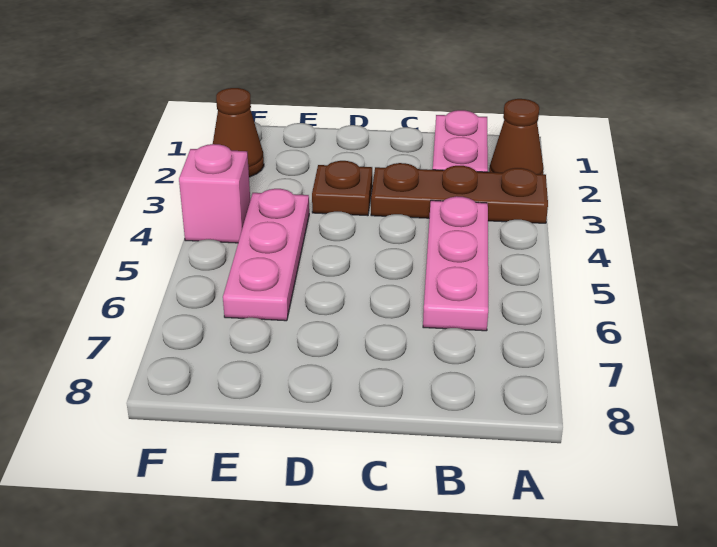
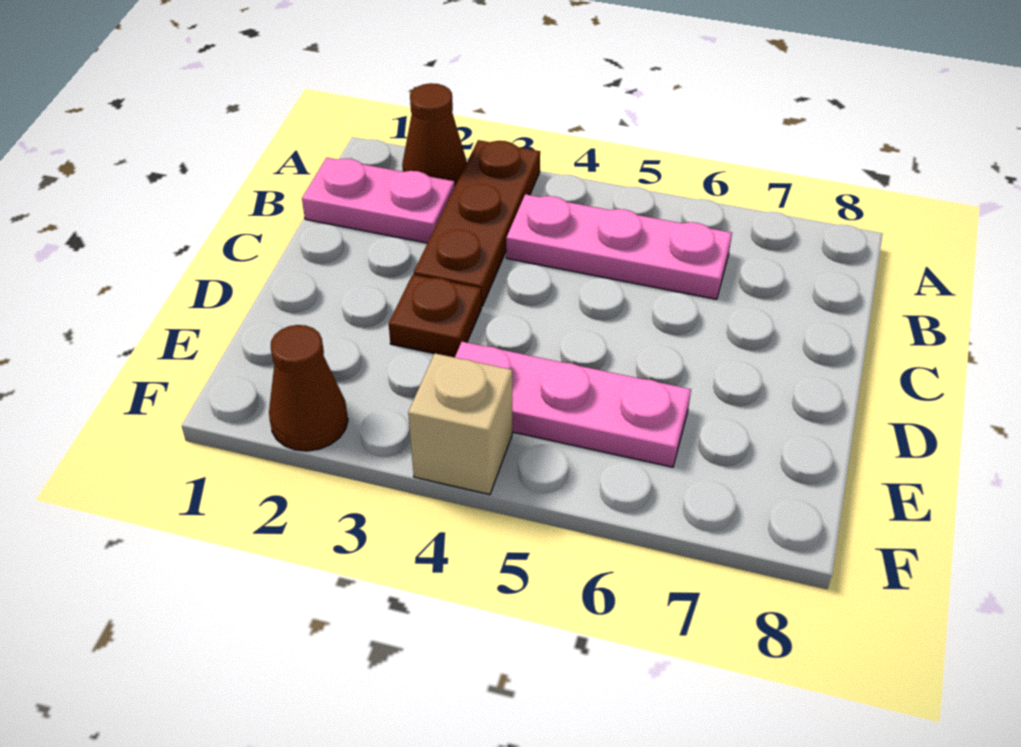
pink 1x1 brick [179,144,250,243] -> tan 1x1 brick [408,353,512,495]

